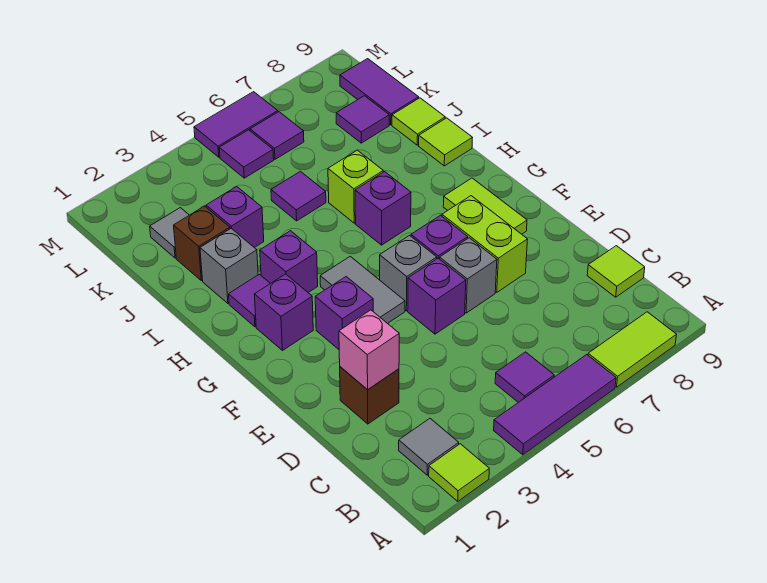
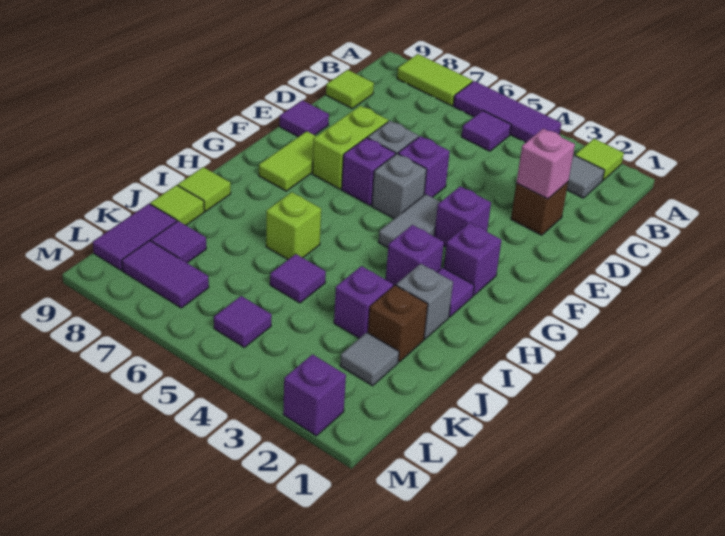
purple 1x1 brick [355,172,411,245] -> purple 1x1 brick moved to [283,354,346,436]
purple 1x1 tile [250,112,304,159] -> purple 1x1 tile moved to [280,100,329,137]
purple 1x2 tile [194,92,278,157] -> purple 1x2 tile moved to [122,240,209,308]

